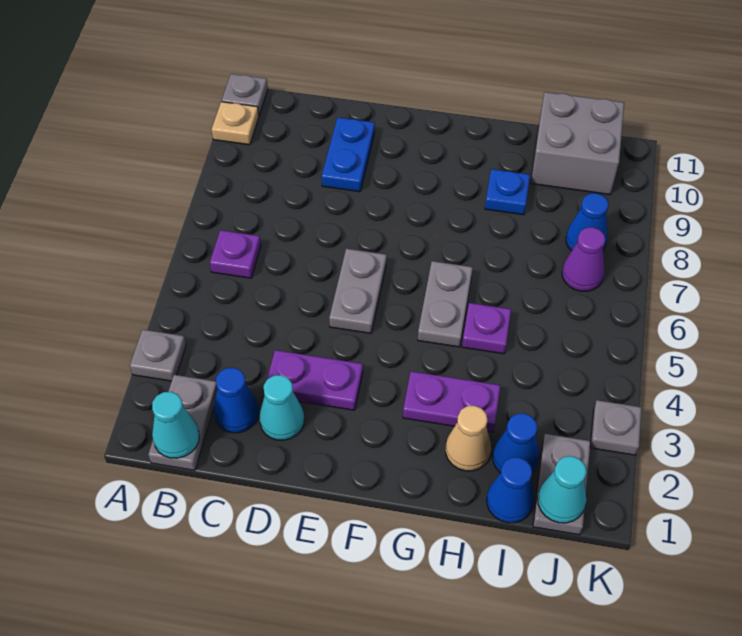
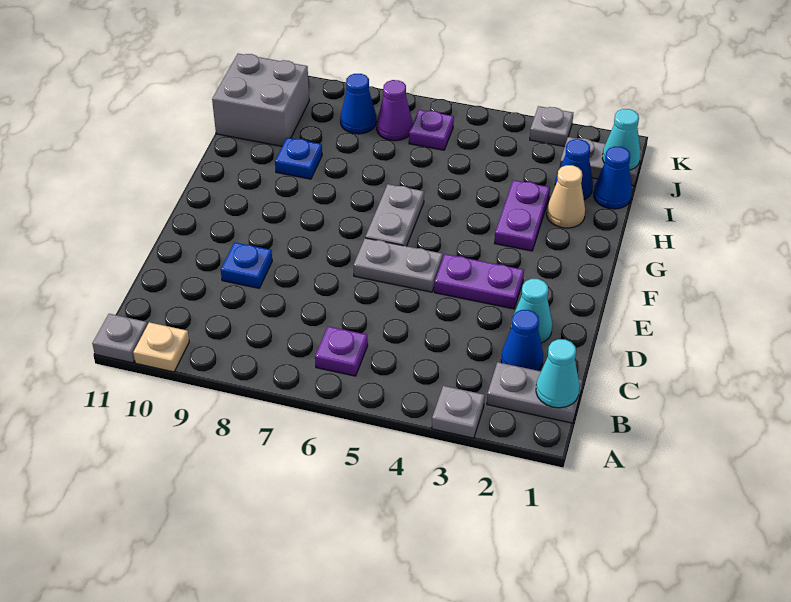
purple 1x2 plate [267,350,363,410] -> purple 1x2 plate turned to [434,254,524,309]
blue 1x2 plate [322,117,375,192] -> blue 1x1 plate [221,242,272,288]
grey 1x2 plate [418,261,473,347] -> grey 1x2 plate turned to [365,184,424,246]
purple 1x1 plate [462,303,511,354] -> purple 1x1 plate moved to [409,110,454,150]

